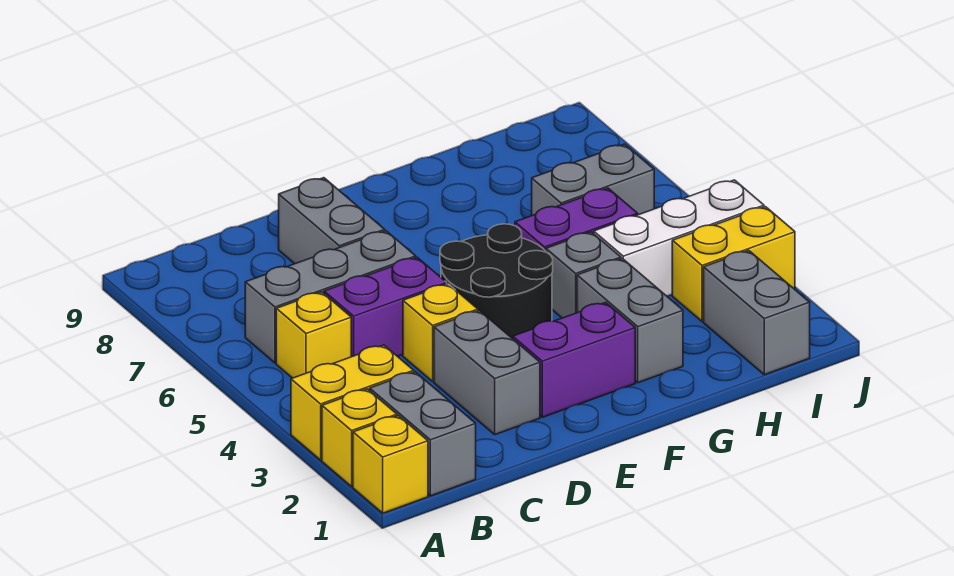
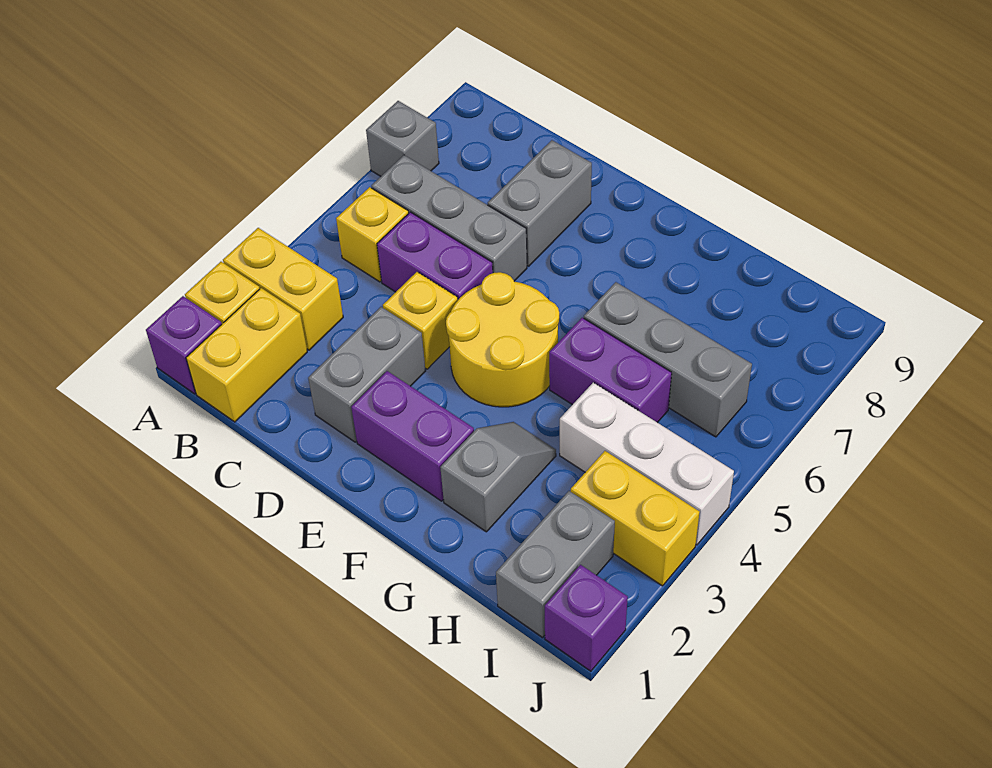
yellow 1x1 brick [353,416,428,513] -> purple 1x1 brick [146,296,222,394]
grey 1x2 brick [370,372,476,496] -> yellow 1x2 brick [186,288,307,422]
black 2x2 round brick [440,224,553,339] -> yellow 2x2 round brick [446,272,559,407]
grey 1x2 brick [577,259,683,383] -> grey 1x2 slope [440,422,556,532]
grey 1x1 brick [546,232,621,318] -> grey 1x1 brick moved to [366,101,439,176]
grey 1x2 brick [532,144,654,215] -> grey 1x3 brick [584,282,752,437]
none -> purple 1x1 brick [545,565,628,671]

